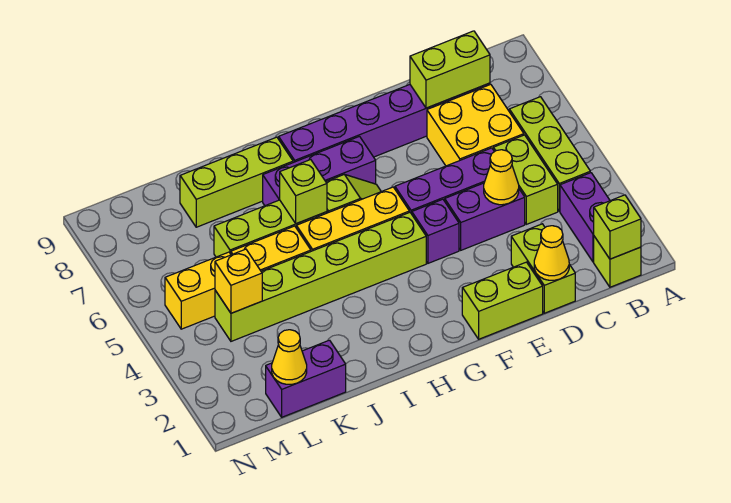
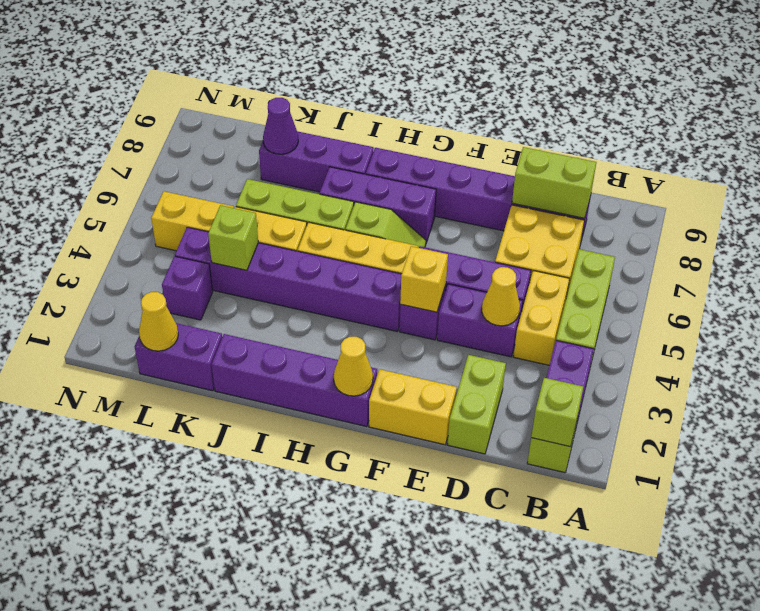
lime 1x2 brick [493,135,558,224] -> yellow 1x2 brick [513,271,570,365]
yellow 1x1 cone [534,226,569,280] -> yellow 1x1 cone moved to [334,337,373,396]
lime 1x2 brick [462,262,543,339] -> yellow 1x2 brick [369,369,457,445]
none -> purple 1x4 brick [212,334,377,426]
lime 1x6 brick [215,212,426,341] -> purple 1x6 brick [175,227,402,331]
lime 1x1 brick [280,160,327,224] -> lime 1x1 brick moved to [208,205,258,270]
lime 1x3 brick [180,137,293,227] -> purple 1x3 brick [259,131,373,192]
none -> purple 1x1 cone [263,98,298,154]
none -> purple 1x1 brick [162,256,213,320]
yellow 1x1 brick [215,249,262,313] -> yellow 1x1 brick moved to [400,246,448,312]

